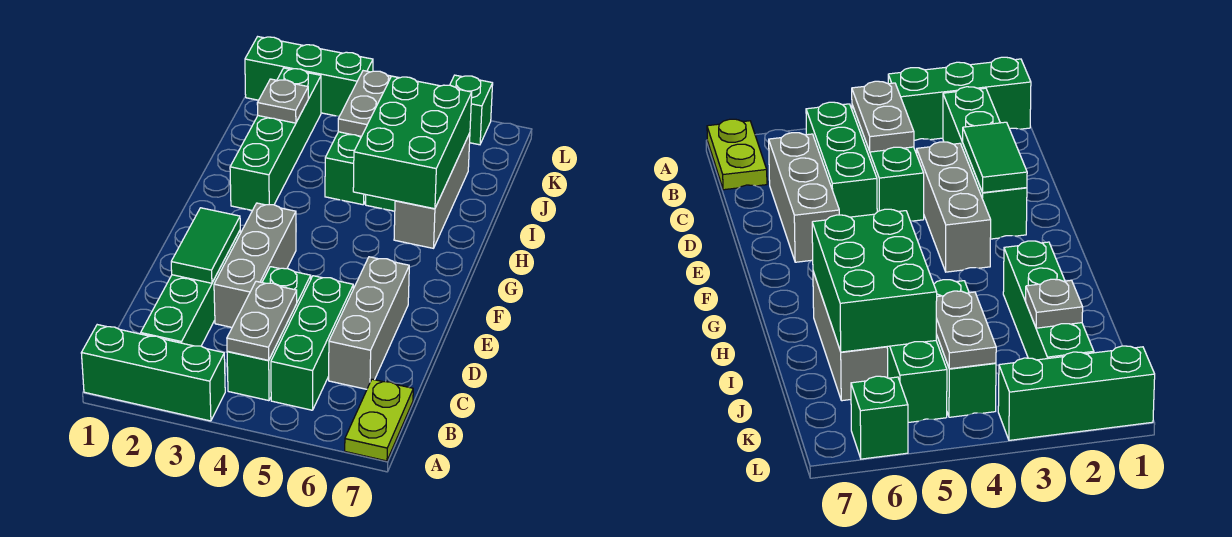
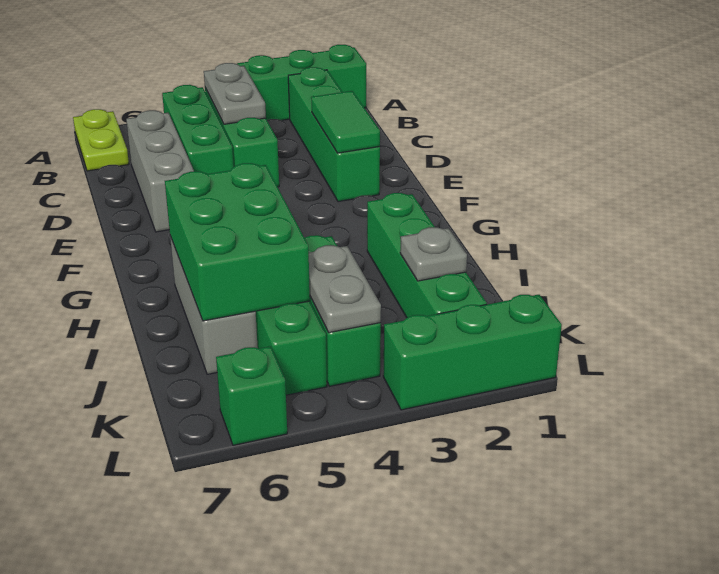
grey 1x3 brick [214,203,296,327] -> none

